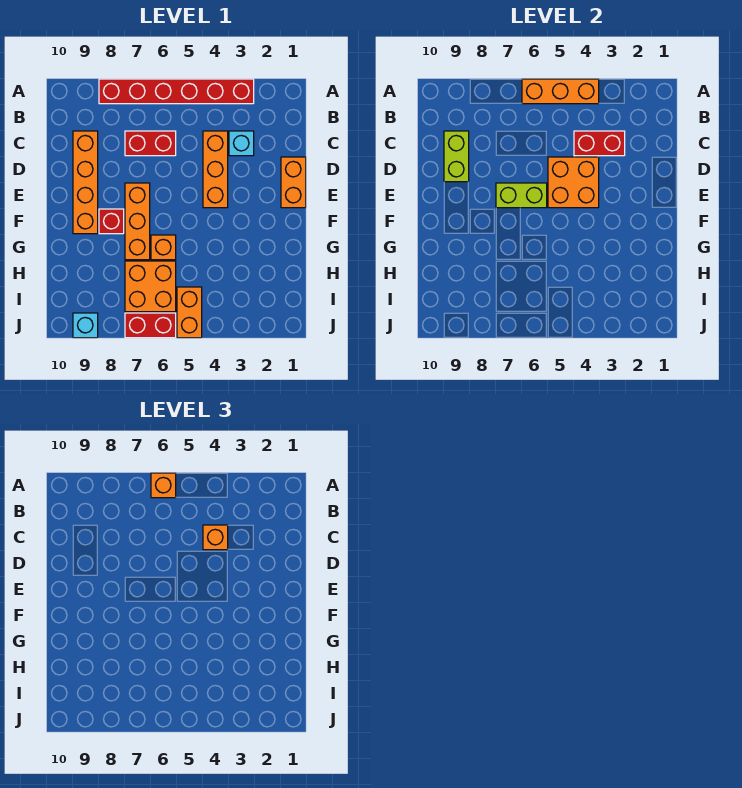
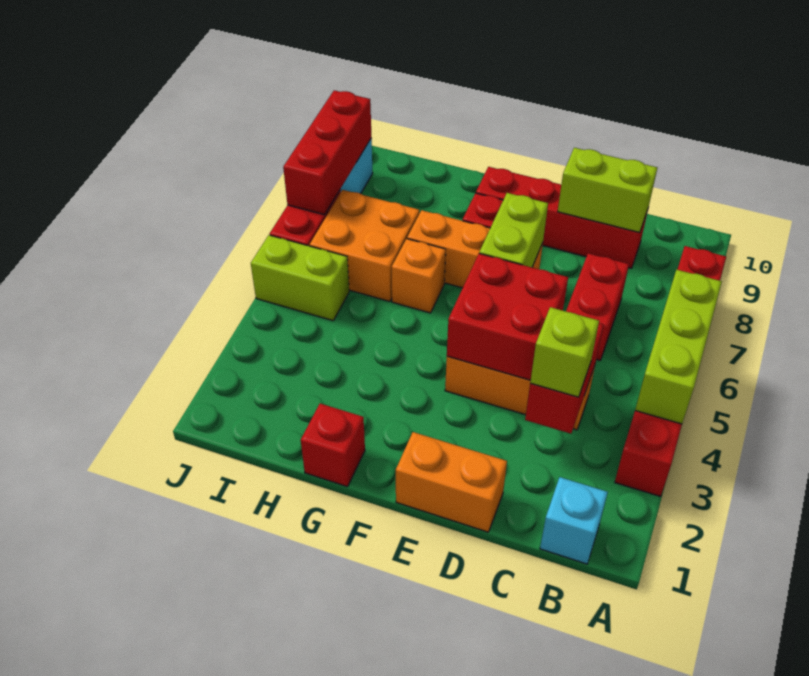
orange 1x3 brick [522,79,599,104] -> lime 1x3 brick [635,270,722,424]
orange 1x1 brick [151,473,176,498] -> none
cyan 1x1 brick [229,131,254,156] -> cyan 1x1 brick moved to [540,477,608,564]
none -> lime 1x1 brick [530,307,599,397]
orange 1x1 brick [203,525,228,550] -> none
orange 1x4 brick [73,131,98,234] -> red 1x4 brick [476,167,648,268]
orange 2x2 brick [548,157,599,208] -> red 2x2 brick [447,254,568,380]
none -> red 1x1 brick [301,404,365,487]
orange 1x2 brick [177,287,202,338] -> lime 1x2 brick [251,235,349,321]
none -> red 1x3 brick [283,90,371,215]

